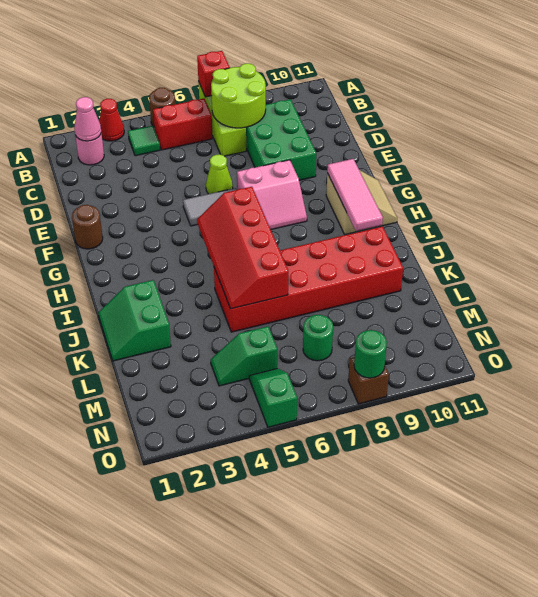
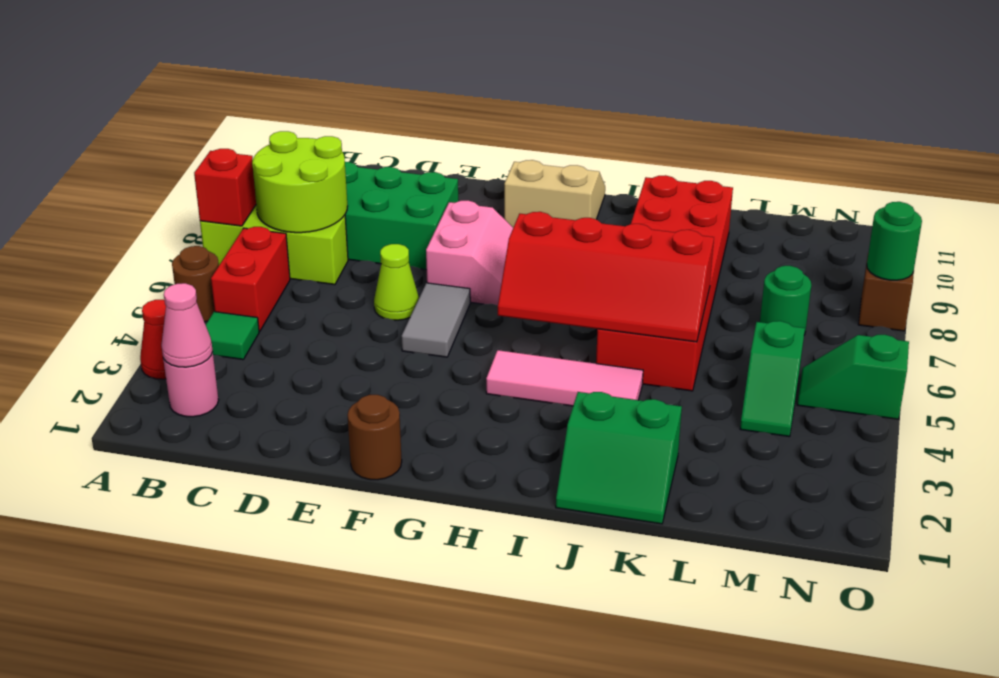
pink 1x3 tile [327,159,383,231] -> pink 1x3 tile moved to [486,350,643,406]

